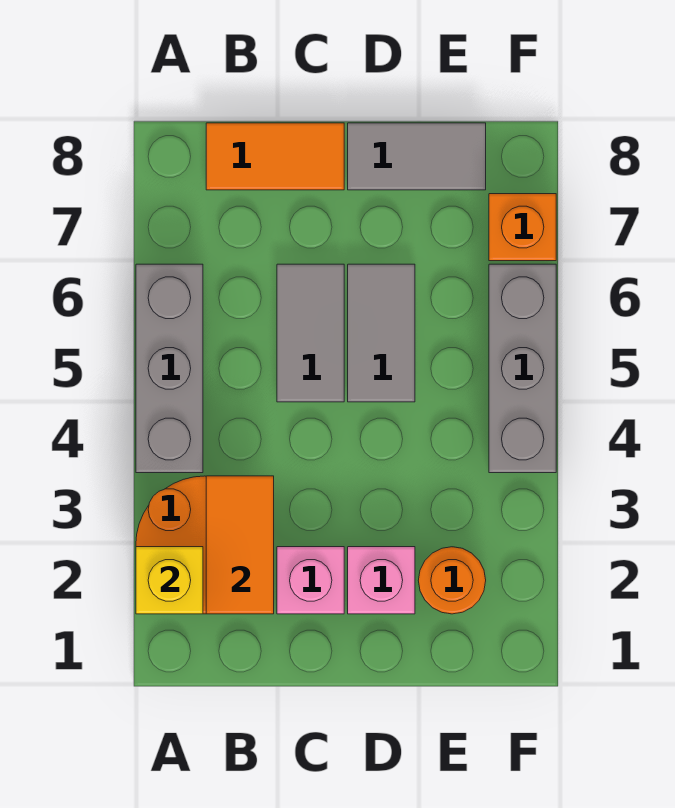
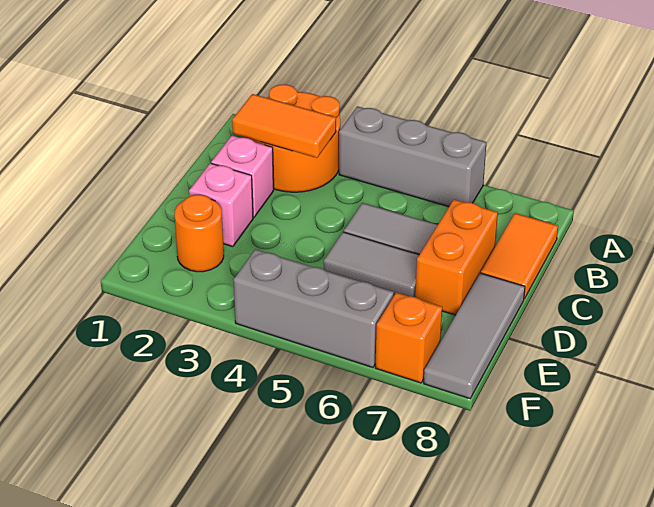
yellow 1x1 brick [136,547,203,614] -> none
none -> orange 1x2 brick [415,200,498,315]
grey 1x2 tile [348,123,486,190] -> grey 1x3 tile [424,273,525,399]

